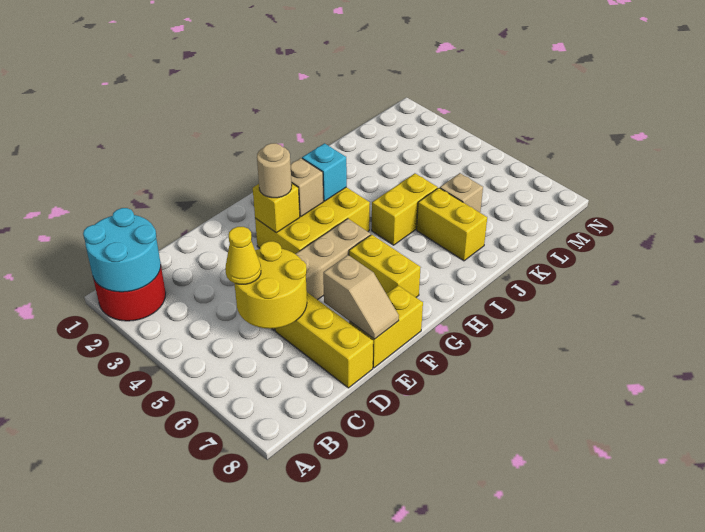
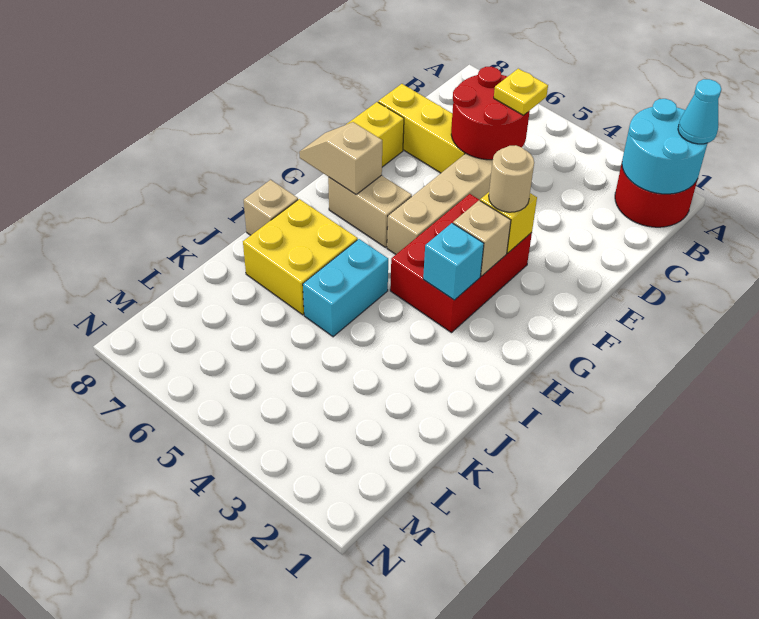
none -> cyan 1x1 cone [678,79,721,144]
yellow 2x2 round brick [234,241,307,329] -> red 2x2 round brick [451,67,530,160]
yellow 1x1 cone [225,227,261,284] -> yellow 1x1 plate [494,69,548,115]
tan 1x2 slope [323,255,399,339] -> tan 1x2 slope moved to [299,122,382,194]
yellow 2x3 brick [255,187,370,254] -> red 2x3 brick [390,194,532,333]
yellow 1x2 brick [349,235,421,297] -> tan 1x2 brick [328,175,412,247]
yellow 1x2 brick [372,173,438,245] -> cyan 1x2 brick [303,239,388,337]
yellow 1x2 brick [417,188,487,261] -> yellow 2x2 brick [243,199,358,315]
tan 1x1 brick [440,173,483,212] -> tan 1x1 brick moved to [244,180,298,235]

